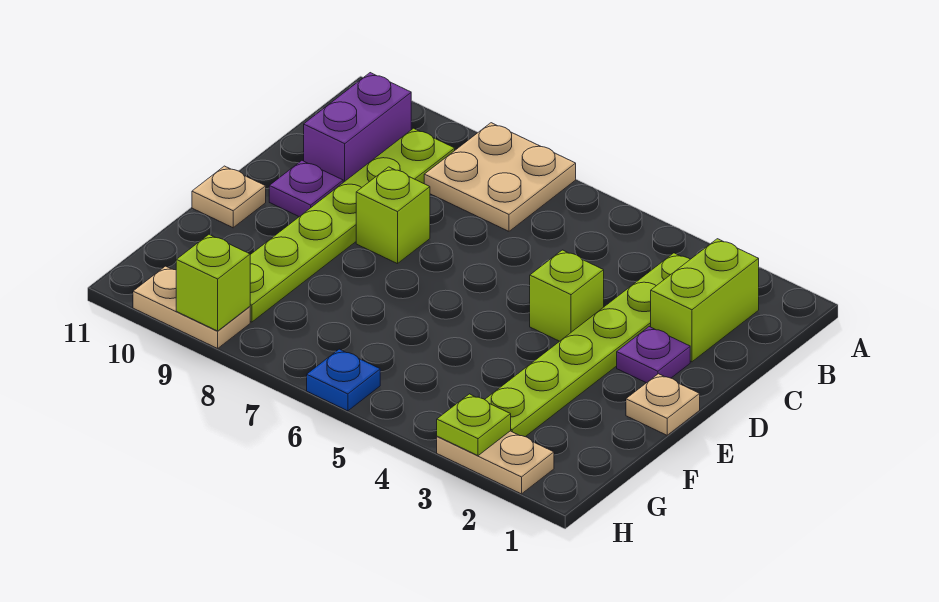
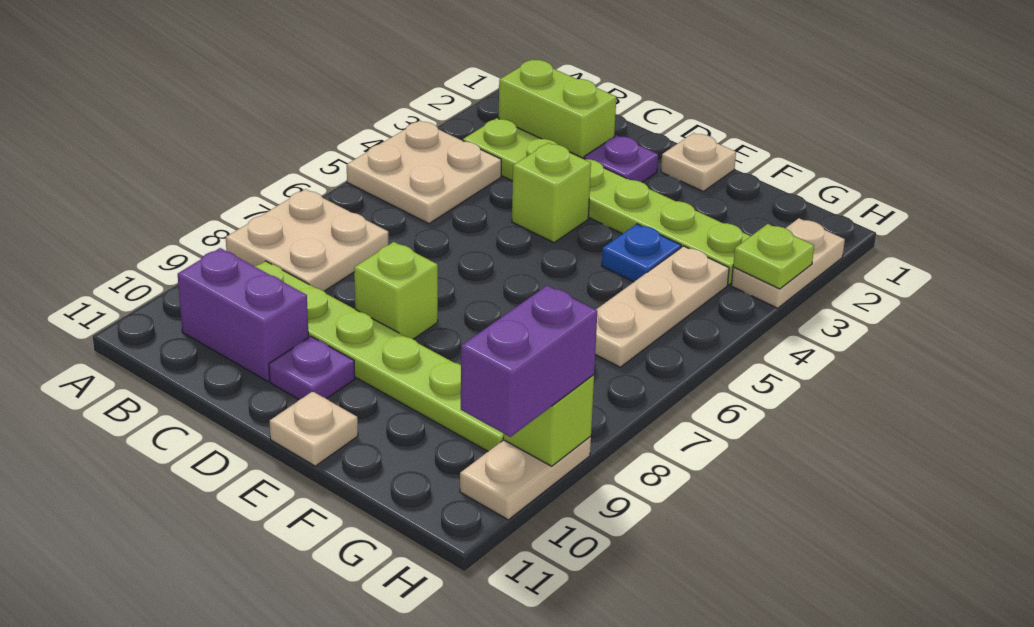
none -> tan 2x2 plate [347,121,501,224]
none -> tan 1x3 plate [595,246,729,367]
blue 1x1 plate [307,349,380,411] -> blue 1x1 plate moved to [602,224,681,282]
none -> purple 1x2 brick [461,285,597,437]

